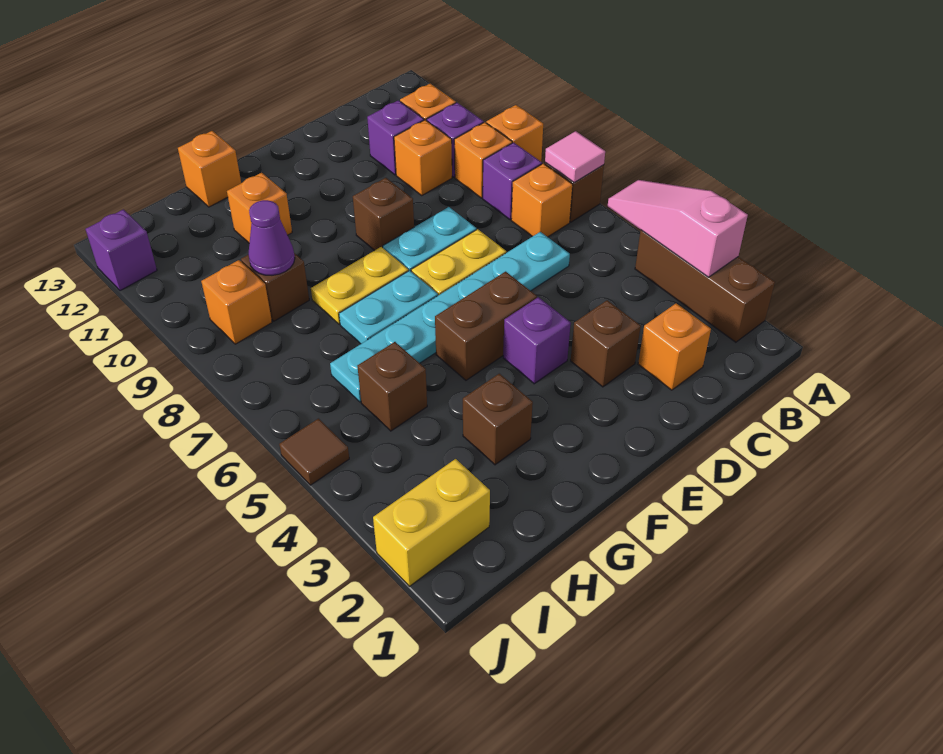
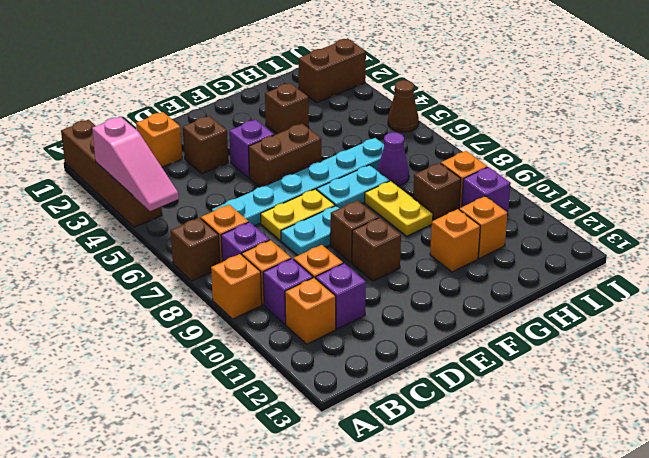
brown 1x3 brick [635,230,775,342] -> brown 1x4 brick [61,120,162,227]
pink 1x1 tile [545,131,605,183] -> none
yellow 1x2 plate [311,247,408,324] -> yellow 1x2 plate turned to [365,181,433,236]
orange 1x1 brick [178,131,241,207] -> orange 1x1 brick moved to [459,196,508,258]
brown 1x1 brick [357,342,427,431] -> brown 1x1 brick moved to [352,218,401,281]
purple 1x1 cone [248,200,295,275] -> purple 1x1 cone moved to [377,132,409,186]
yellow 1x2 brick [373,459,490,586] -> brown 1x2 brick [299,38,366,103]
brown 1x1 tile [279,419,349,485] -> brown 1x1 cone [388,80,419,132]
purple 1x1 brick [86,209,157,291] -> purple 1x1 brick moved to [462,167,511,216]

